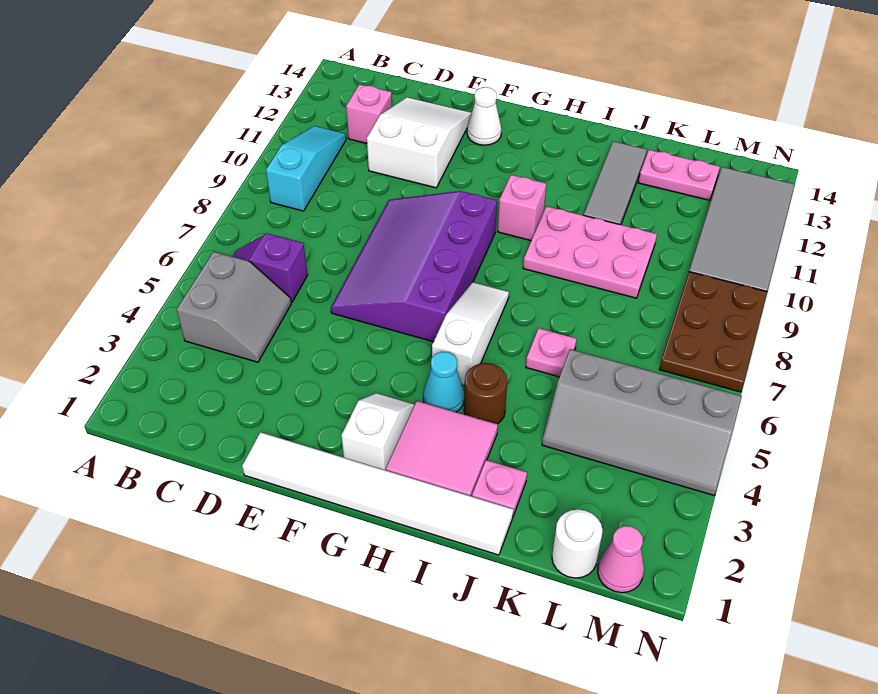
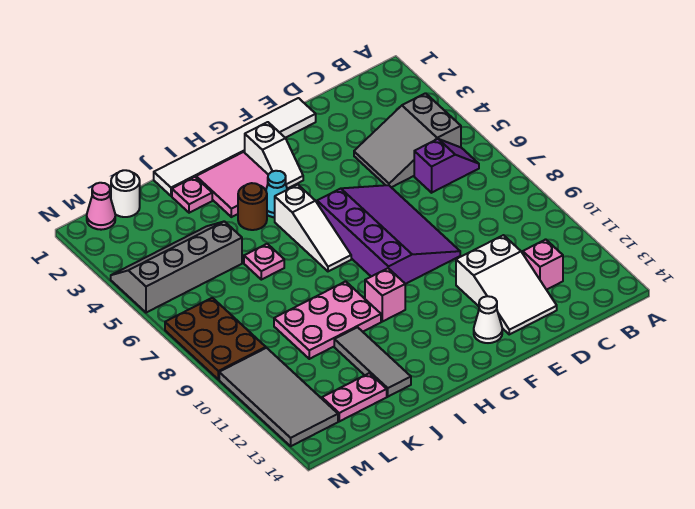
grey 2x2 slope [177,252,291,362] -> grey 2x3 slope [354,93,461,187]
cyan 1x3 slope [266,126,346,211] -> none

